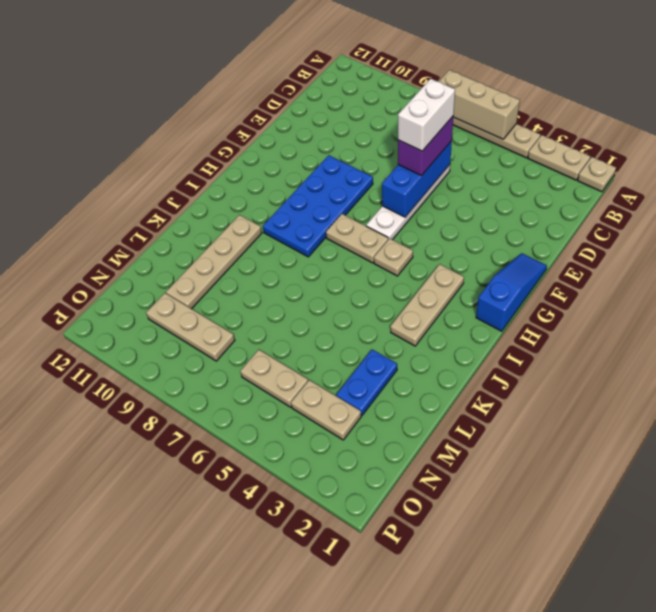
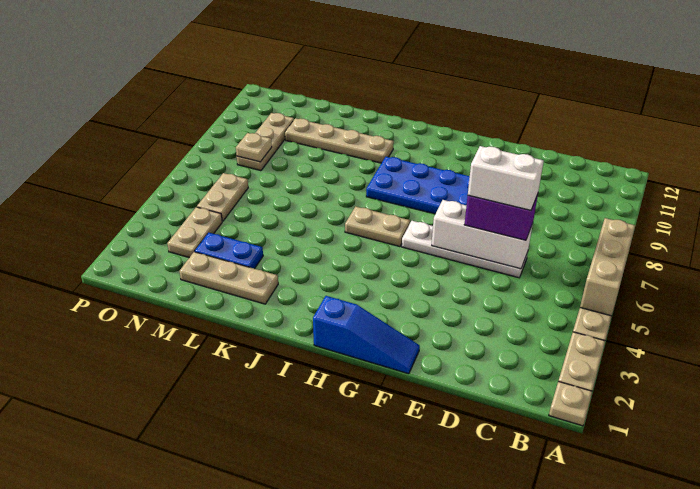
blue 1x3 brick [382,141,452,217] -> white 1x3 brick [432,200,533,269]
tan 1x3 plate [390,264,464,346] -> tan 1x3 plate moved to [179,252,278,304]
tan 1x1 plate [374,238,413,276] -> tan 1x1 plate moved to [236,133,272,162]
tan 1x2 plate [326,214,388,263] -> tan 1x2 plate turned to [345,206,410,247]

